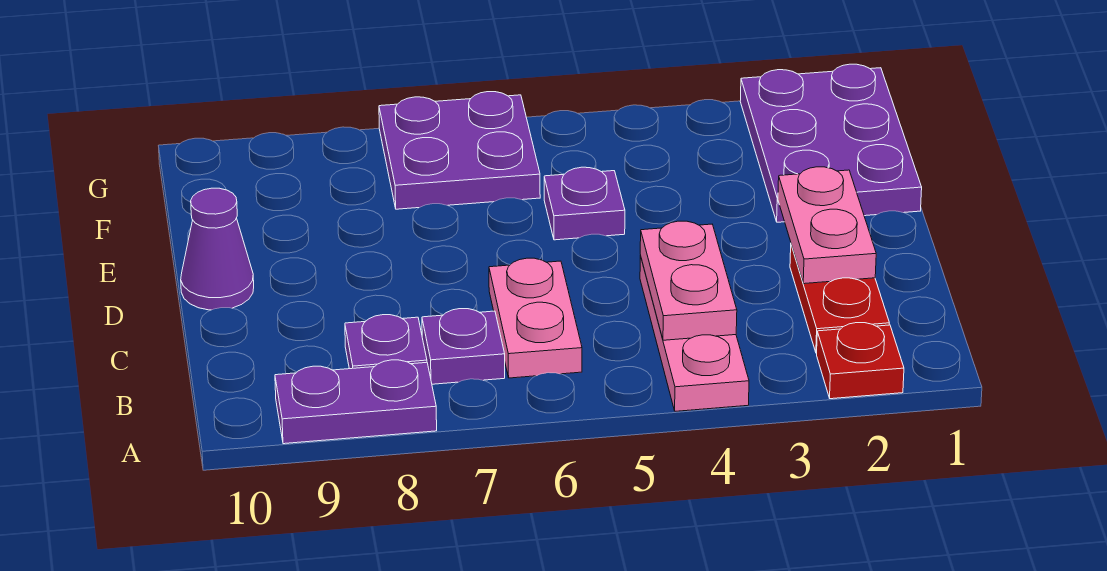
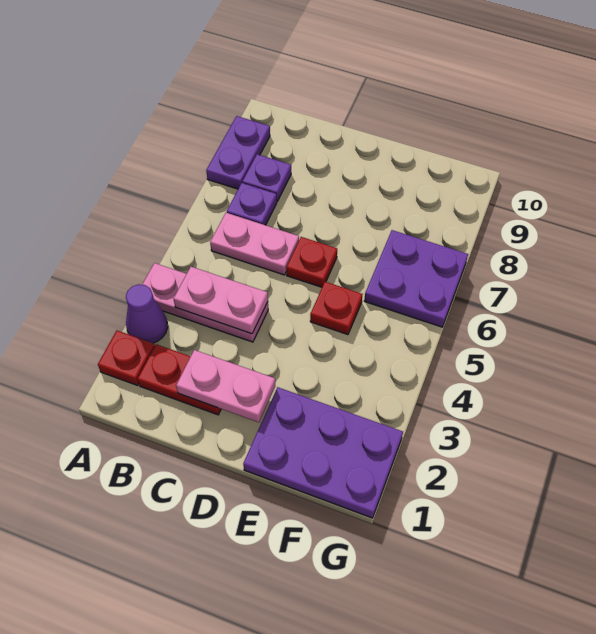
none -> red 1x1 plate [286,237,337,287]
purple 1x1 cone [181,188,254,310] -> purple 1x1 cone moved to [126,284,168,343]
purple 1x1 plate [544,167,625,240] -> red 1x1 plate [310,282,363,335]

